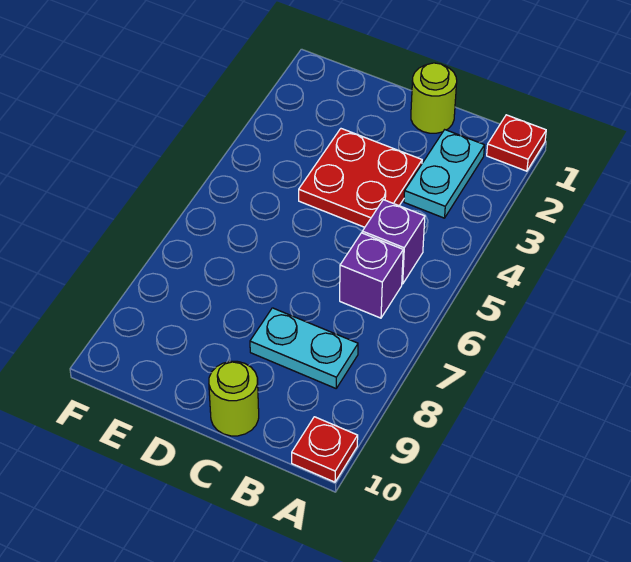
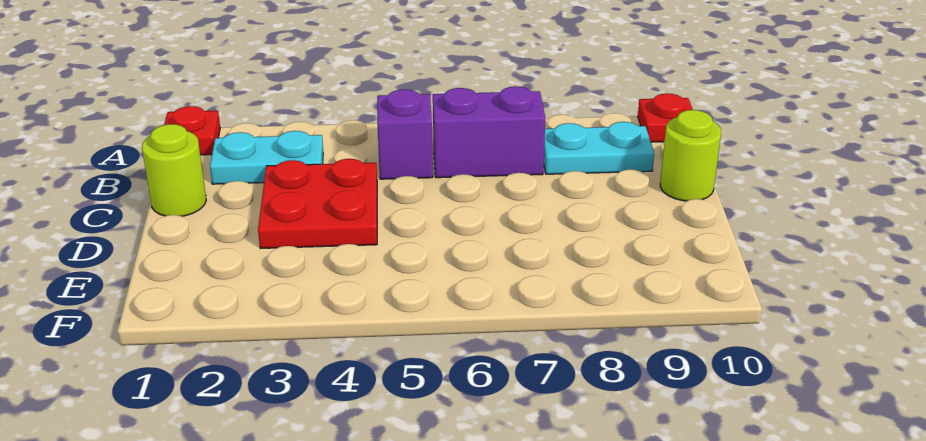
purple 1x1 brick [340,233,403,318] -> purple 1x2 brick [433,86,545,178]
cyan 1x2 plate [250,308,358,388] -> cyan 1x2 plate turned to [544,122,654,174]

